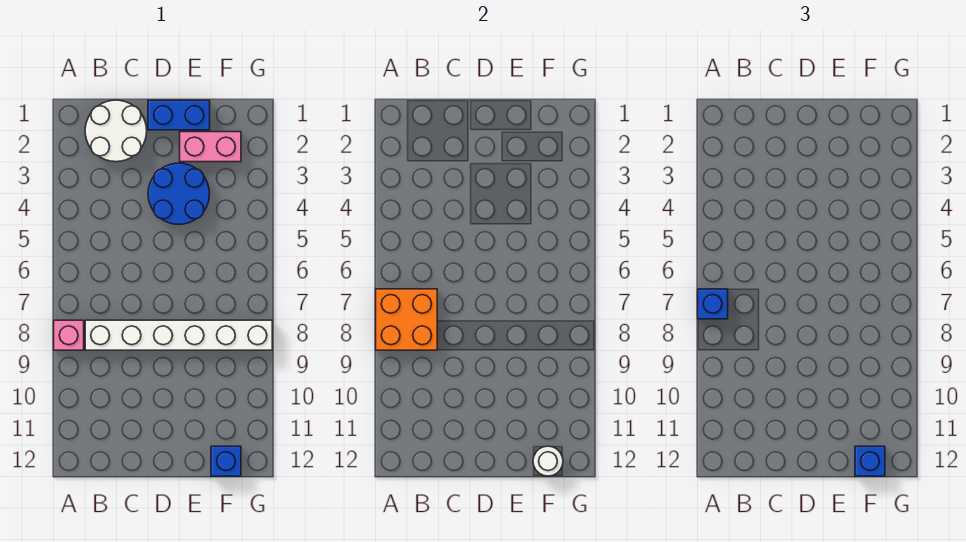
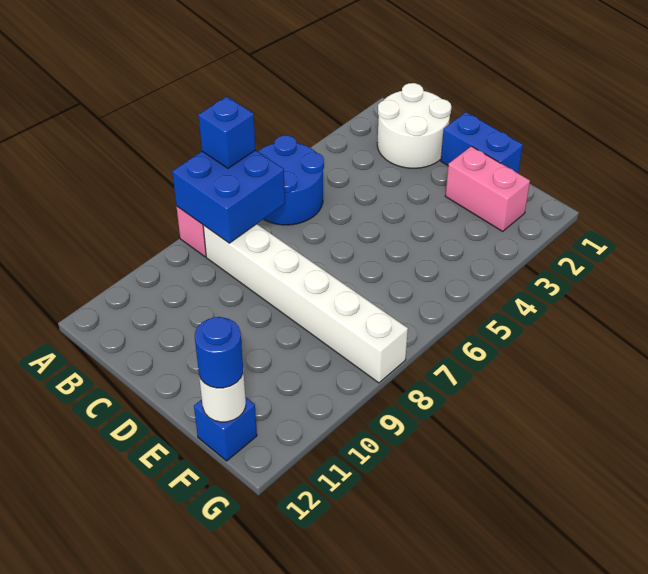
orange 2x2 brick [376,289,437,350] -> blue 2x2 brick [172,150,285,243]
blue 2x2 round brick [148,163,210,225] -> blue 2x2 round brick moved to [257,135,324,225]
blue 1x1 brick [855,446,885,476] -> blue 1x1 round brick [195,317,243,388]

